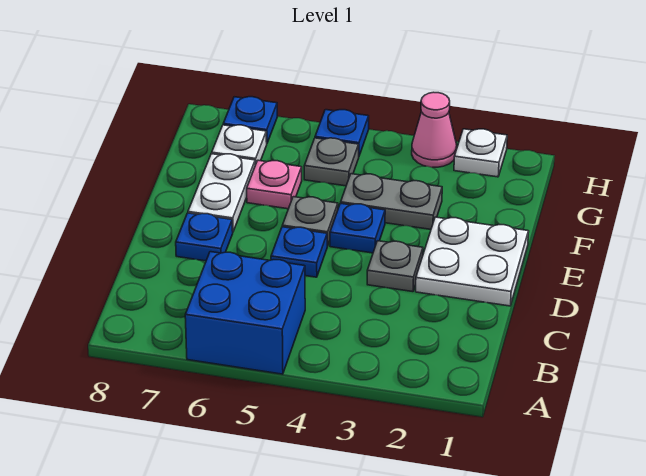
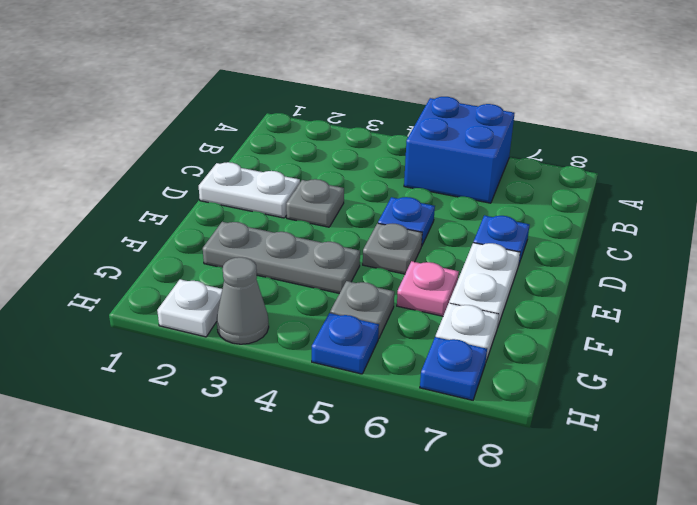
white 2x2 plate [416,217,529,306] -> white 1x2 plate [199,162,300,218]
blue 1x1 plate [330,203,385,253] -> none
grey 1x2 plate [341,174,442,229] -> grey 1x3 plate [203,222,360,293]
pink 1x1 cone [412,92,457,167] -> grey 1x1 cone [217,257,269,344]

